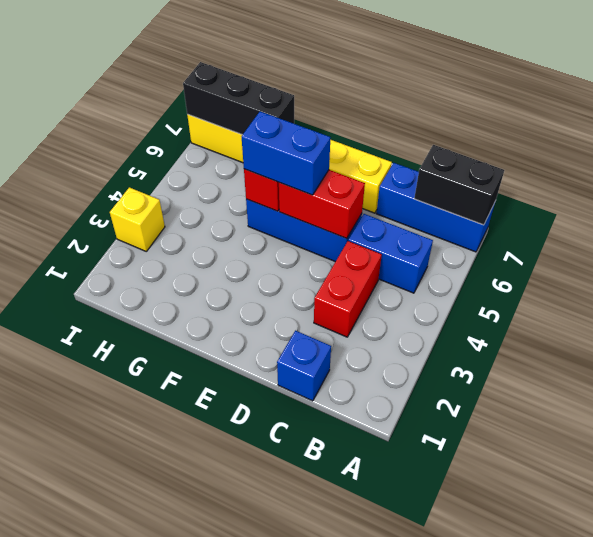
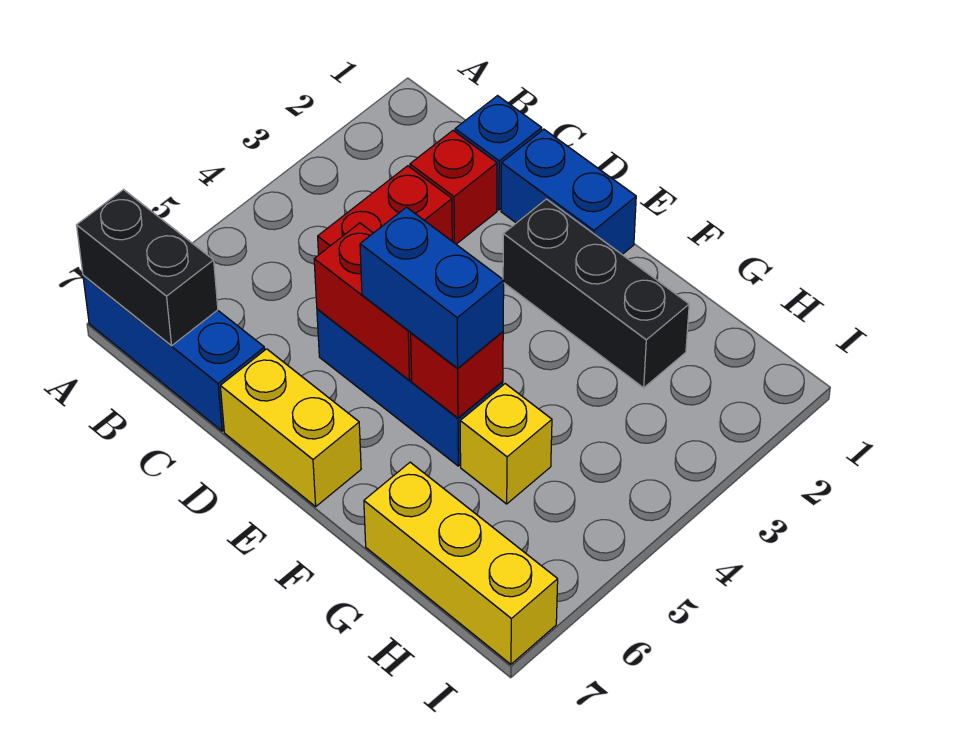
blue 1x2 brick [348,214,433,293] -> blue 1x2 brick moved to [501,129,636,254]
none -> red 1x1 brick [410,131,497,244]
black 1x3 brick [183,62,294,135] -> black 1x3 brick moved to [503,199,689,388]
yellow 1x1 brick [110,187,165,251] -> yellow 1x1 brick moved to [460,384,552,504]

